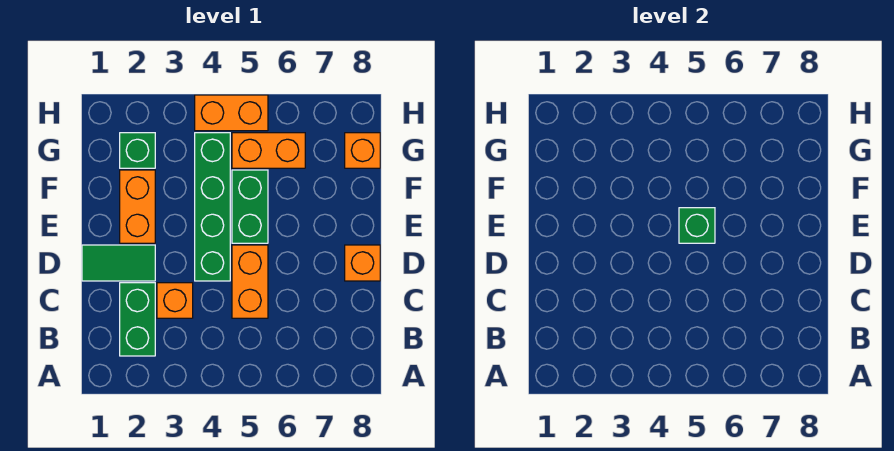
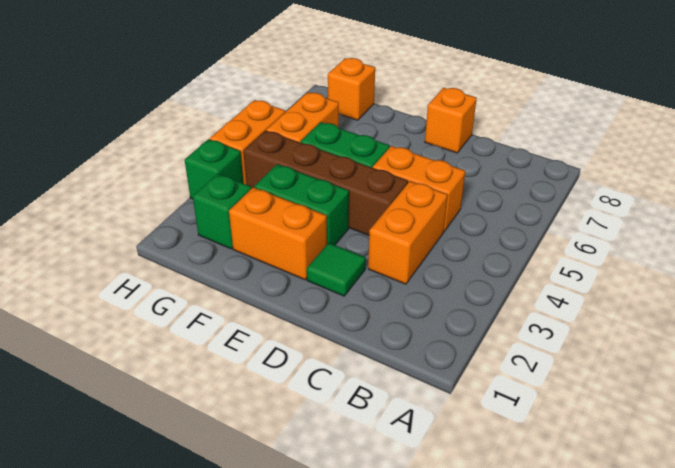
green 1x2 brick [120,283,155,356] -> green 1x2 brick moved to [254,164,349,245]
orange 1x1 brick [157,283,193,318] -> orange 1x2 brick [368,181,448,284]
green 1x2 tile [82,245,155,281] -> green 1x1 tile [307,243,366,296]
green 1x4 brick [195,133,230,281] -> brown 1x4 brick [243,131,408,235]
green 1x1 brick [679,208,715,243] -> green 1x1 brick moved to [185,139,244,199]

